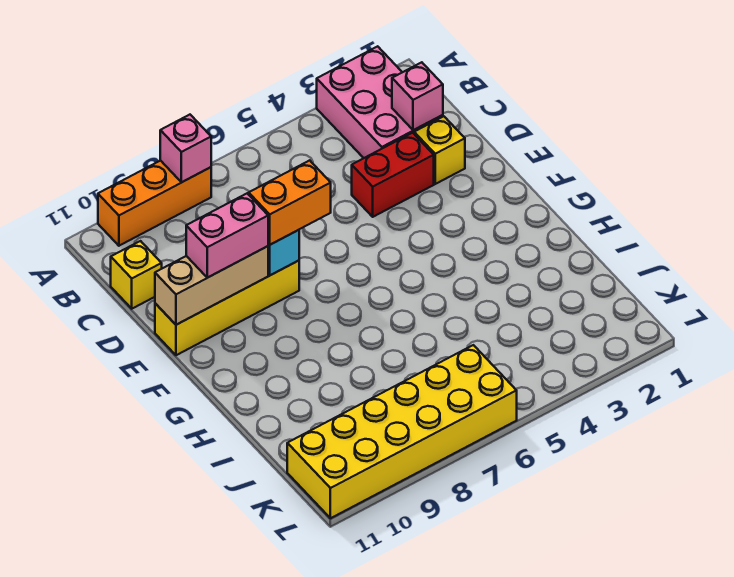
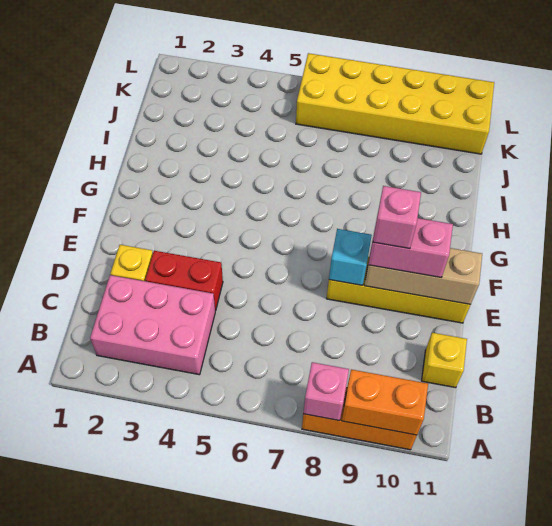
pink 2x3 brick [317,46,443,158] -> pink 2x3 brick turned to [90,275,215,375]
pink 1x1 brick [392,62,443,130] -> pink 1x1 brick moved to [373,186,421,249]
orange 1x2 brick [249,160,331,245] -> orange 1x2 brick moved to [342,369,428,435]

